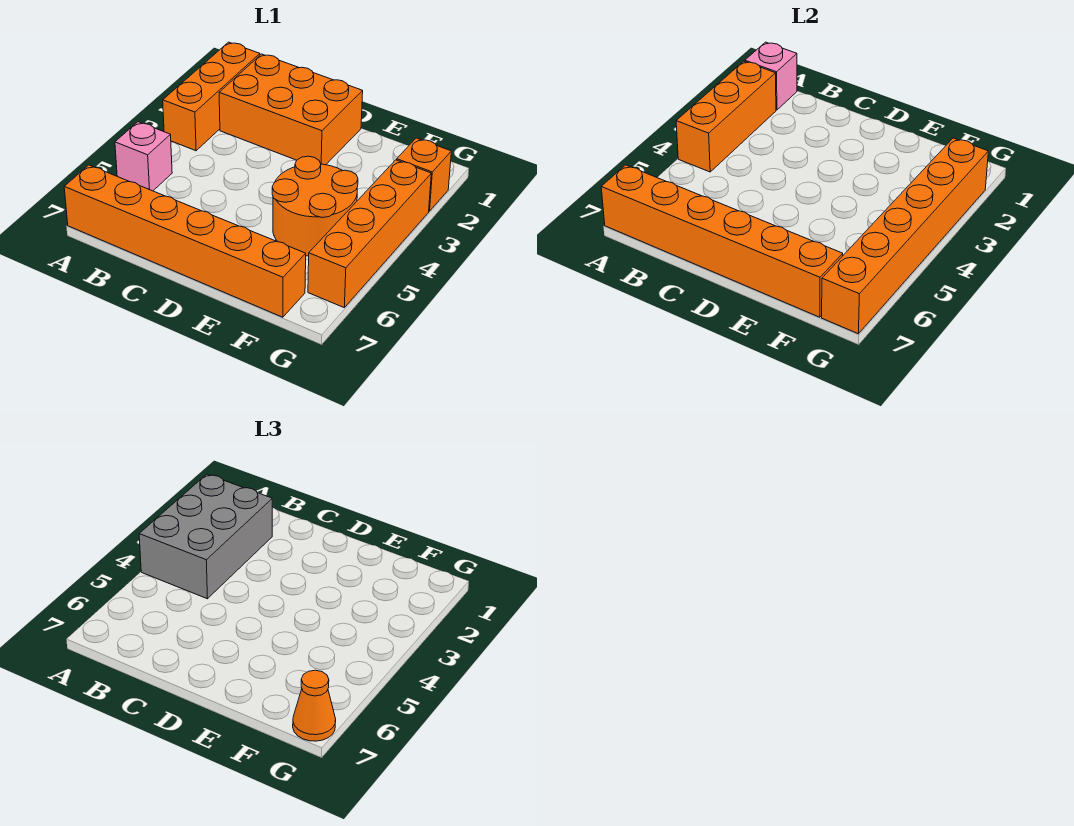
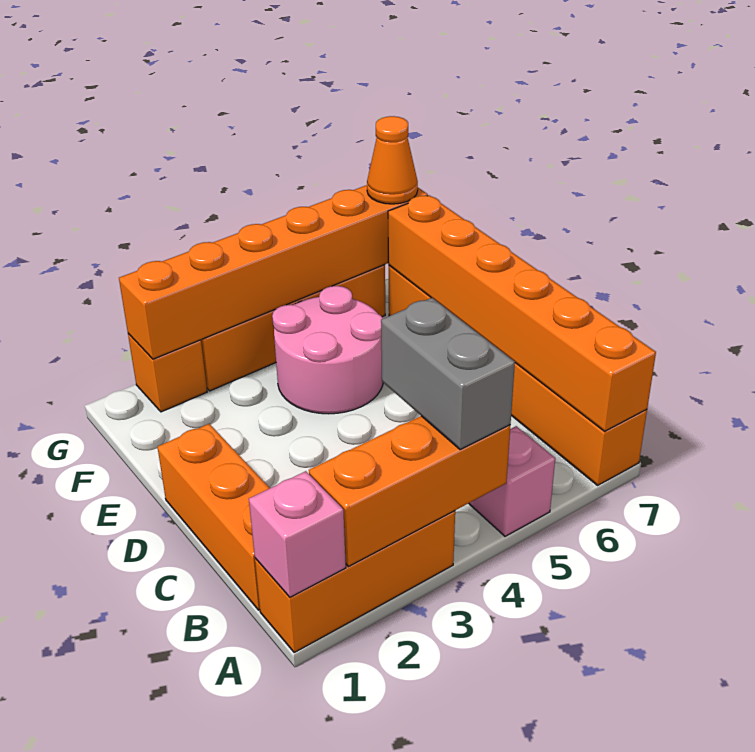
grey 2x3 brick [139,474,272,599] -> grey 1x2 brick [381,298,515,450]
orange 2x3 brick [219,54,363,165] -> orange 1x3 brick [158,424,270,610]
orange 2x2 round brick [272,156,358,256] -> pink 2x2 round brick [272,286,383,414]

